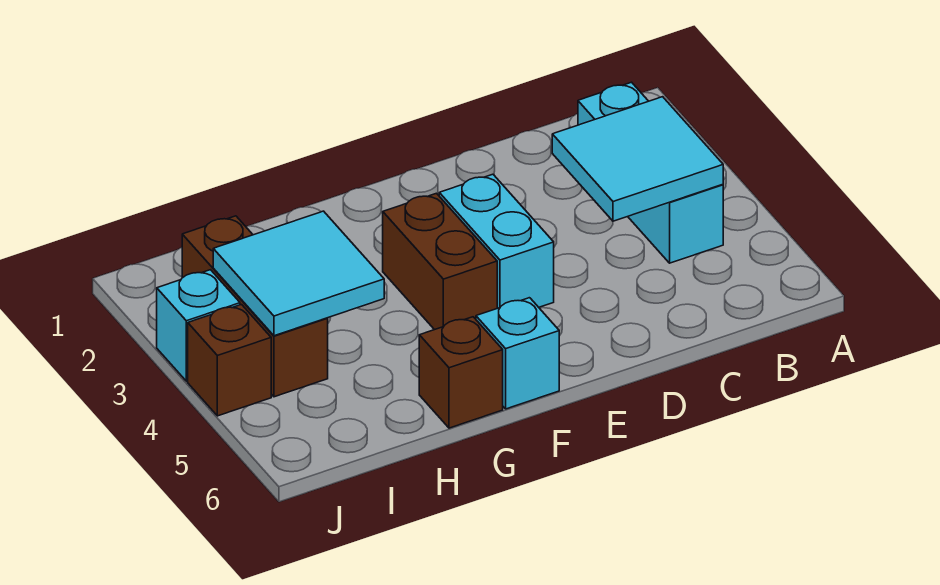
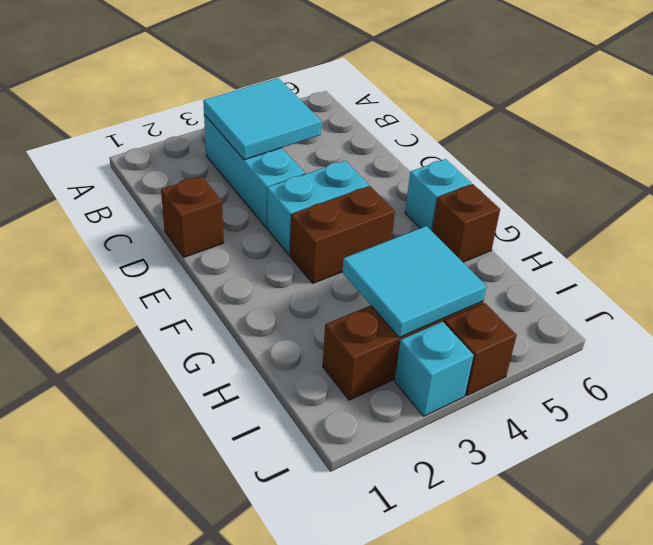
cyan 1x3 brick [578,82,723,263] -> cyan 1x3 brick turned to [204,115,305,228]
none -> brown 1x1 brick [161,176,224,257]

